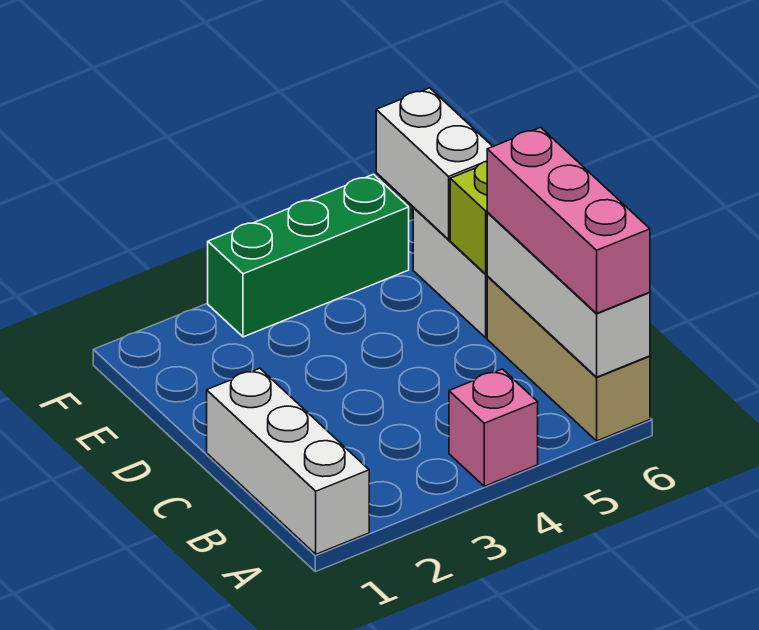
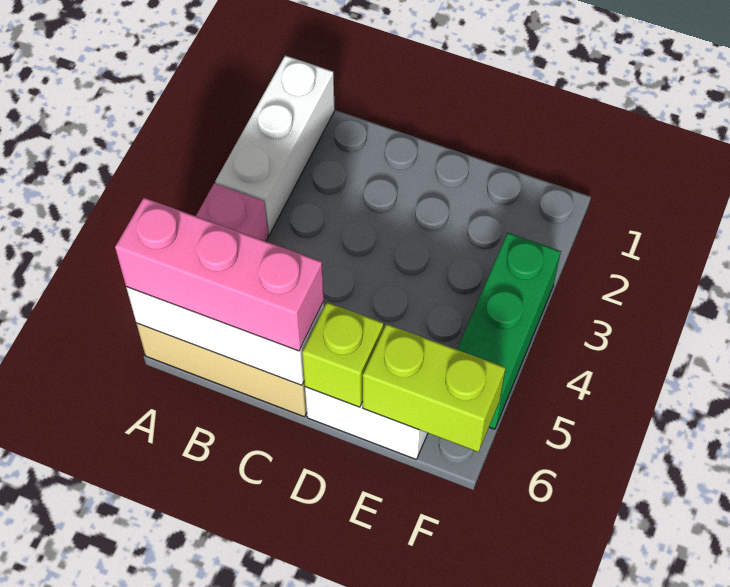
white 1x3 brick [207,368,369,554] -> white 1x3 brick turned to [215,56,335,235]
white 1x2 brick [376,88,493,239] -> lime 1x2 brick [363,324,506,452]

